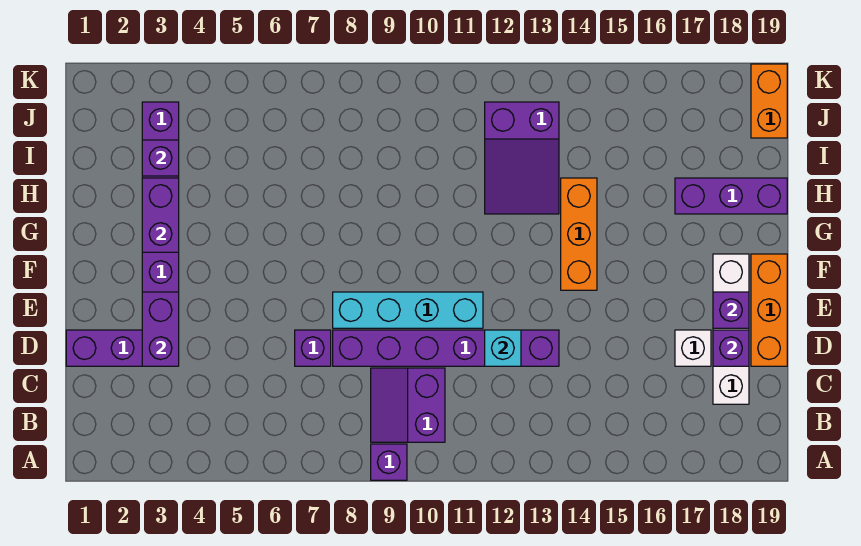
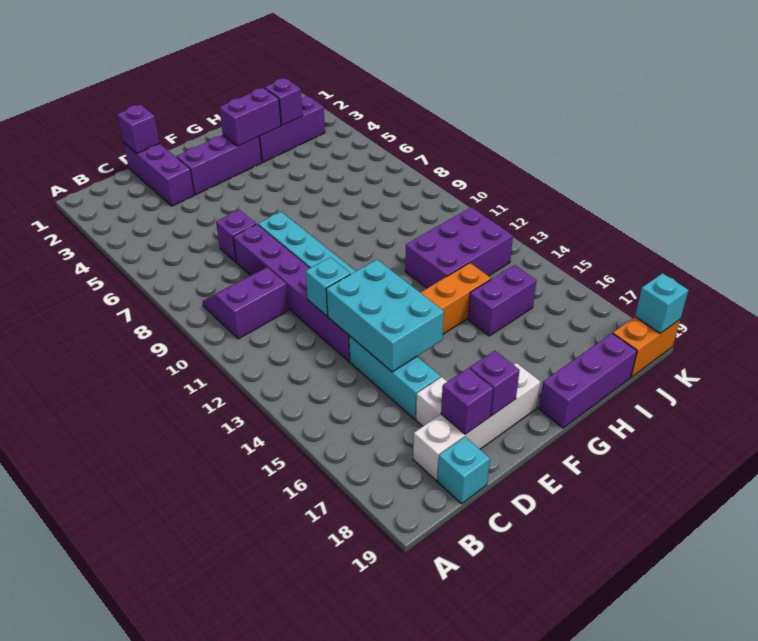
purple 1x1 brick [371,444,407,480] -> purple 1x1 brick moved to [117,105,160,153]
none -> cyan 1x1 brick [438,437,490,504]
purple 1x2 brick [142,292,179,366] -> purple 1x2 brick moved to [468,265,536,336]
none -> cyan 2x3 brick [326,260,444,372]
none -> cyan 1x3 brick [349,336,441,419]
orange 1x3 brick [751,254,787,366] -> none
purple 2x3 slope [485,102,559,214] -> purple 2x3 brick [405,207,513,288]
purple 1x3 brick [675,178,787,214] -> purple 1x3 brick turned to [539,333,637,428]
none -> cyan 1x1 brick [635,273,688,333]

